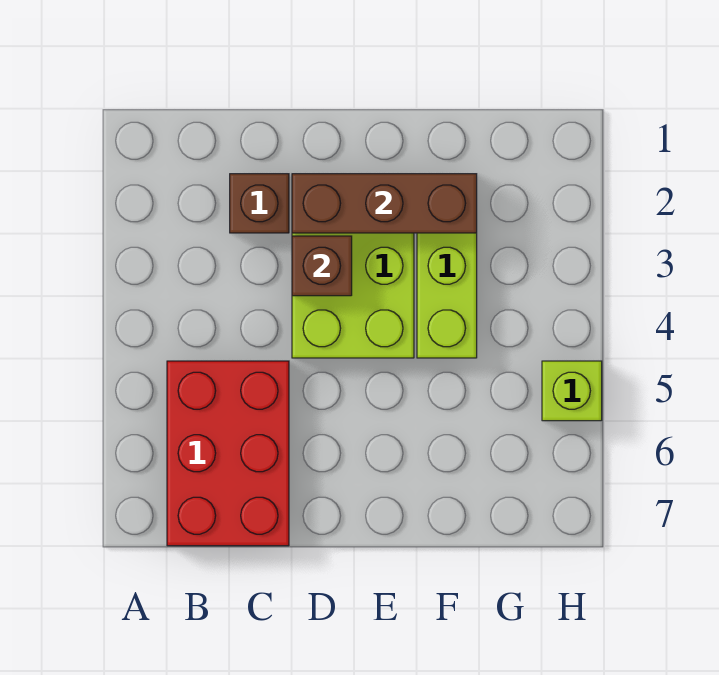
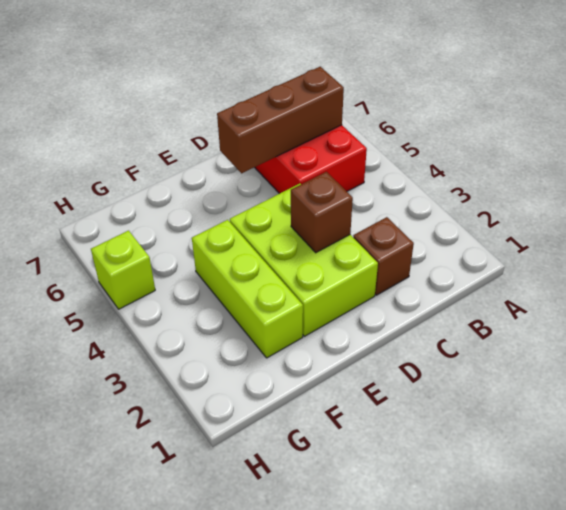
brown 1x3 brick [292,174,477,233] -> brown 1x3 brick moved to [217,67,344,173]

